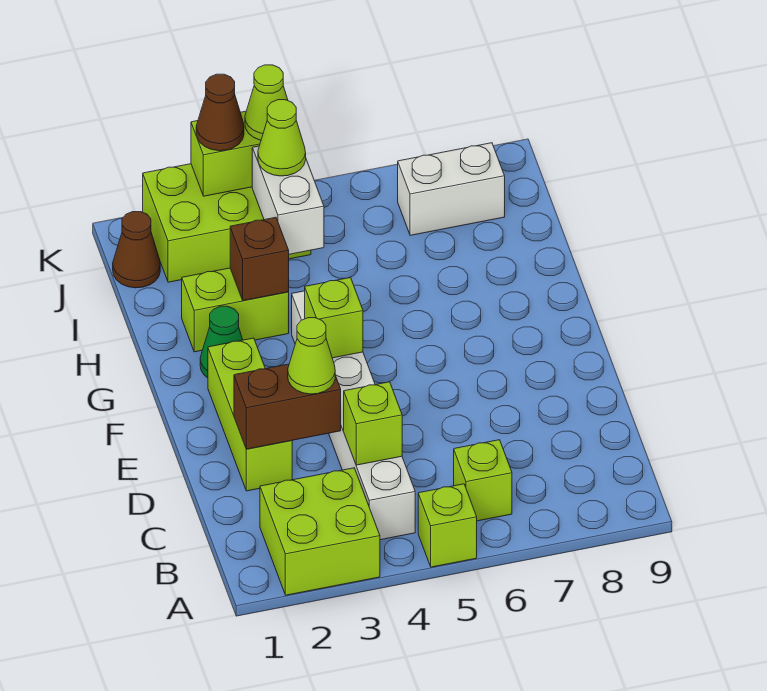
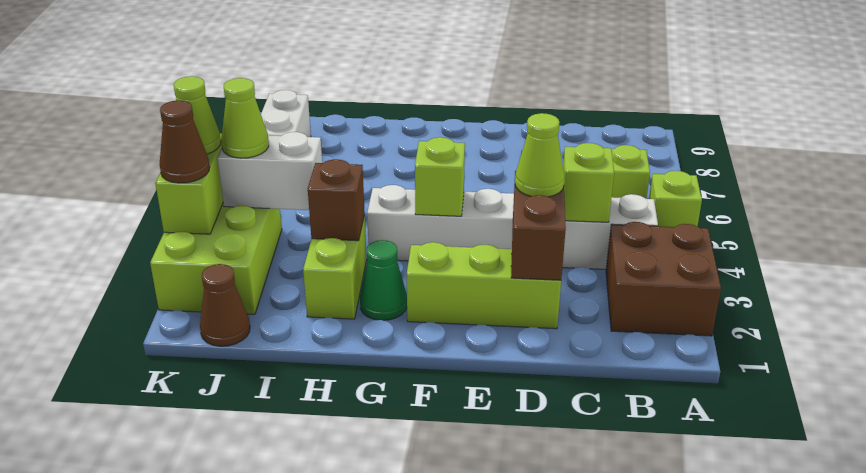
lime 2x2 brick [260,468,380,595] -> brown 2x2 brick [606,222,721,336]

